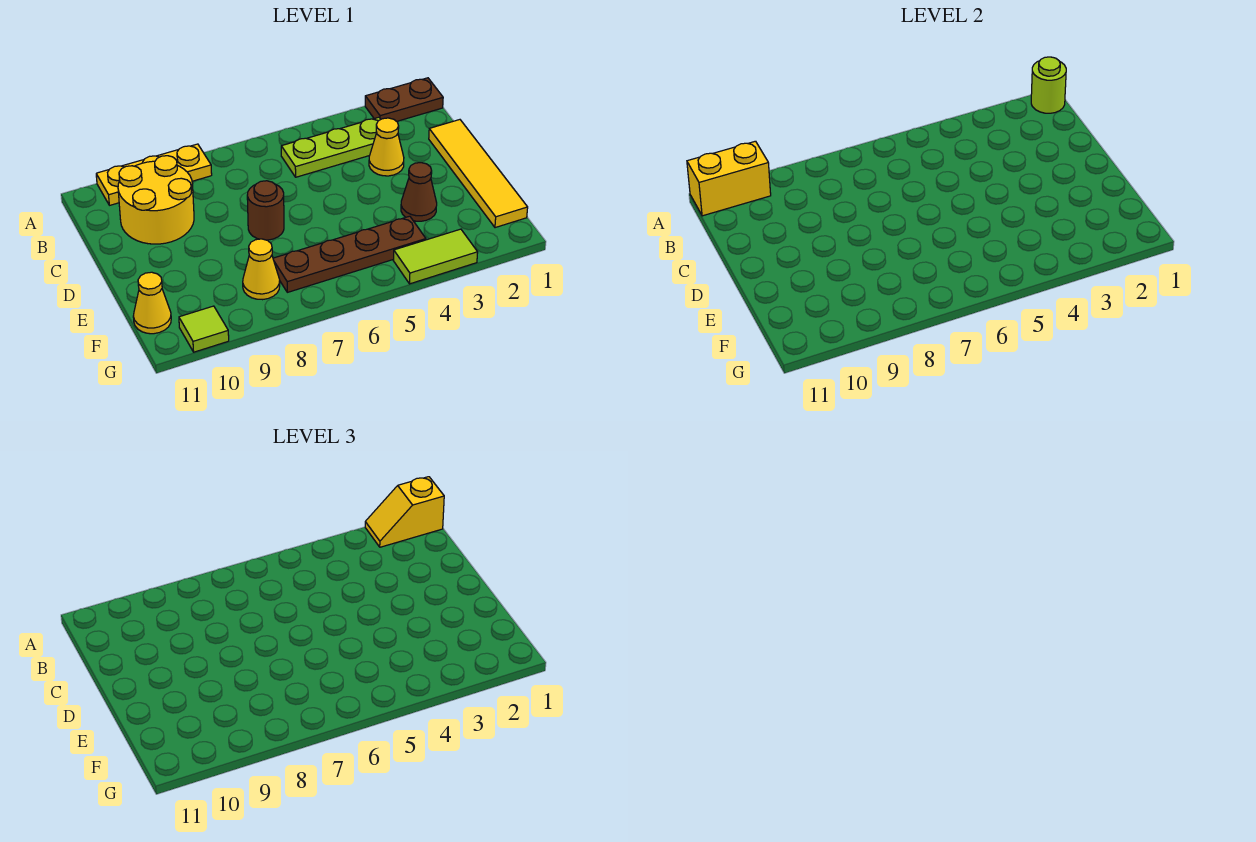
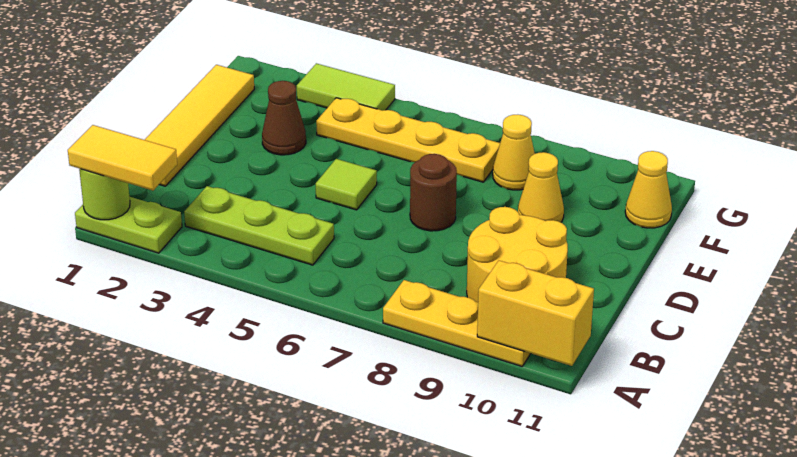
brown 1x2 plate [365,78,443,121] -> lime 1x2 plate [75,197,182,253]
yellow 1x2 slope [365,477,444,547] -> yellow 1x2 tile [68,125,177,191]
yellow 1x1 cone [369,118,404,176] -> yellow 1x1 cone moved to [518,152,564,222]
brown 1x4 plate [273,216,426,292] -> yellow 1x4 plate [316,98,500,182]
lime 1x1 tile [179,306,229,352] -> lime 1x1 tile moved to [316,159,377,210]

